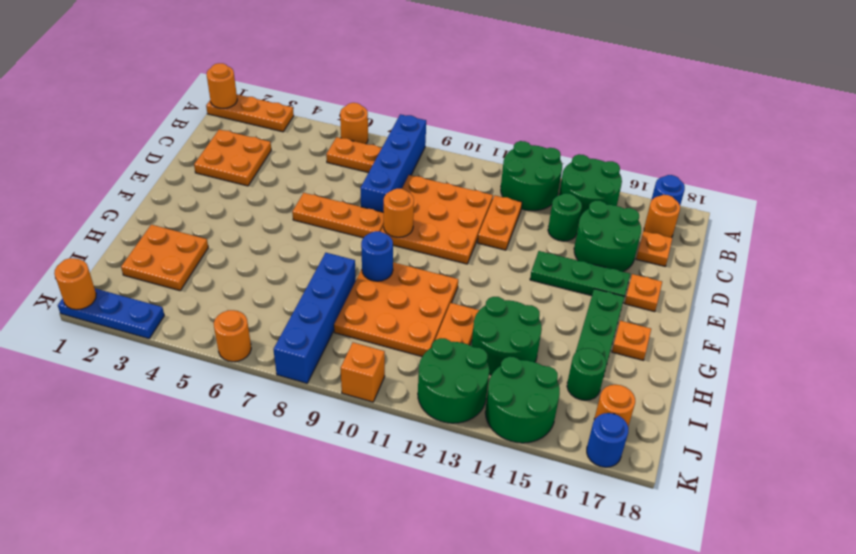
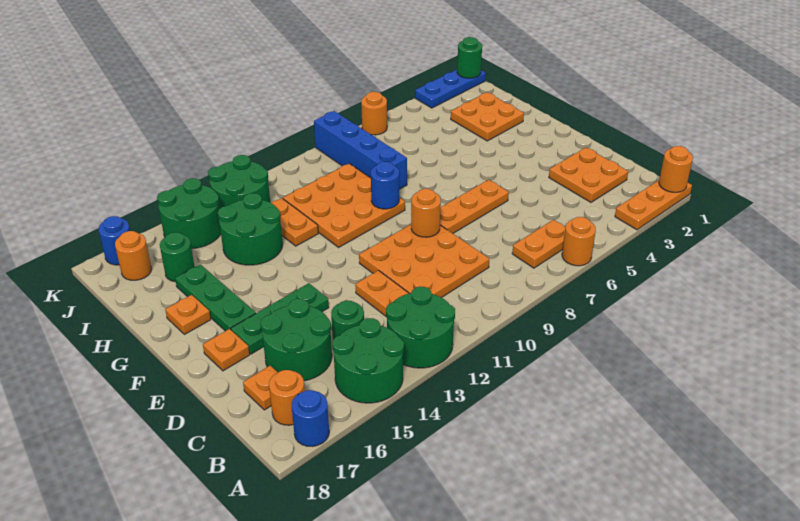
blue 1x4 brick [360,114,426,212] -> none
orange 1x1 round brick [54,258,96,310] -> green 1x1 round brick [457,37,482,78]
orange 1x1 brick [341,343,385,402] -> none

